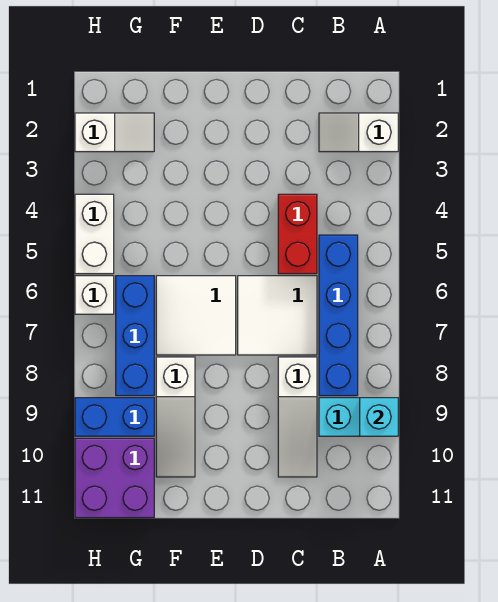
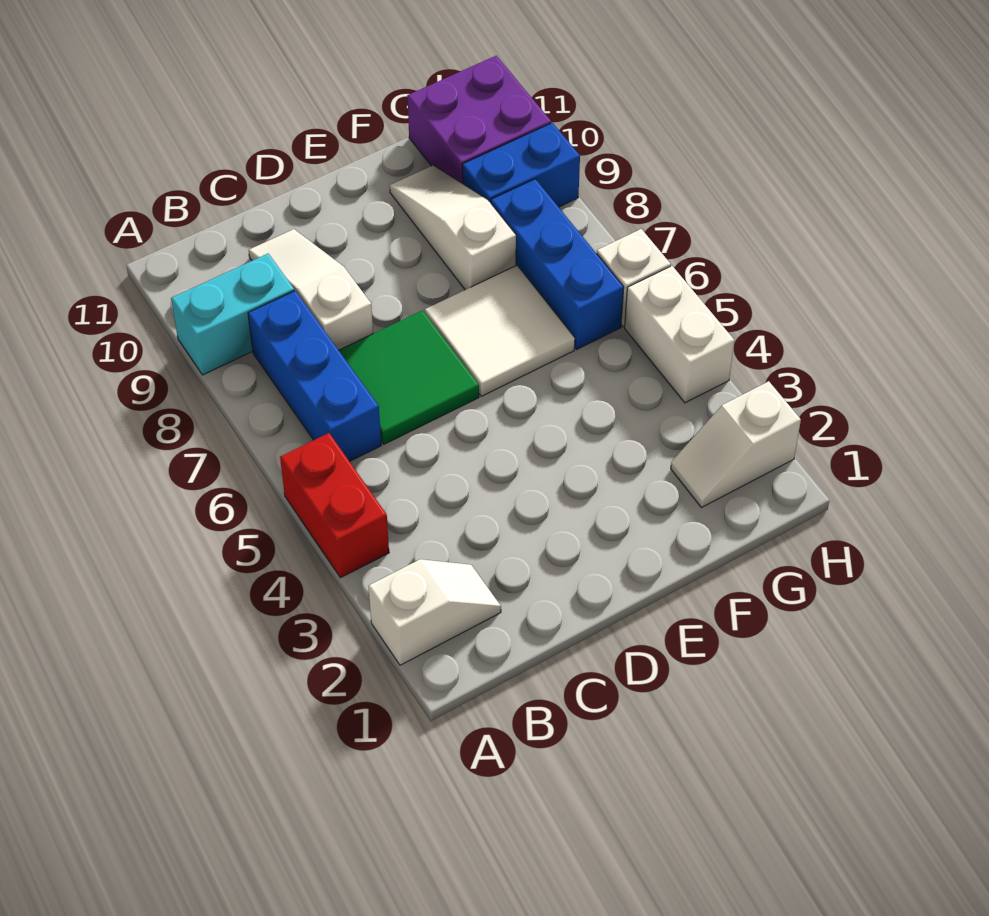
cyan 1x1 brick [360,398,398,436] -> none
blue 1x4 brick [319,235,358,396] -> blue 1x3 brick [248,291,381,461]
red 1x2 brick [278,194,317,274] -> red 1x2 brick moved to [280,433,389,578]
white 2x2 tile [238,276,317,355] -> green 2x2 tile [339,310,479,444]

